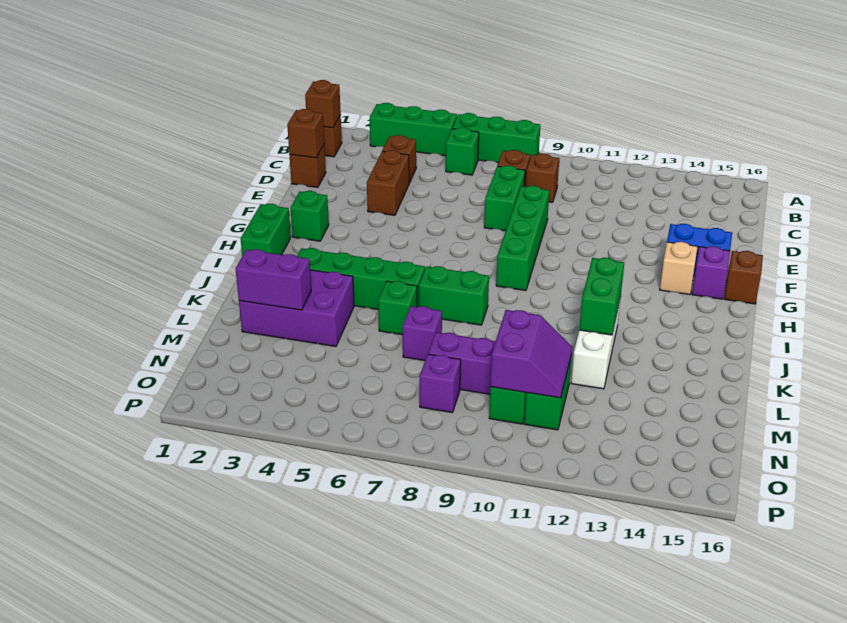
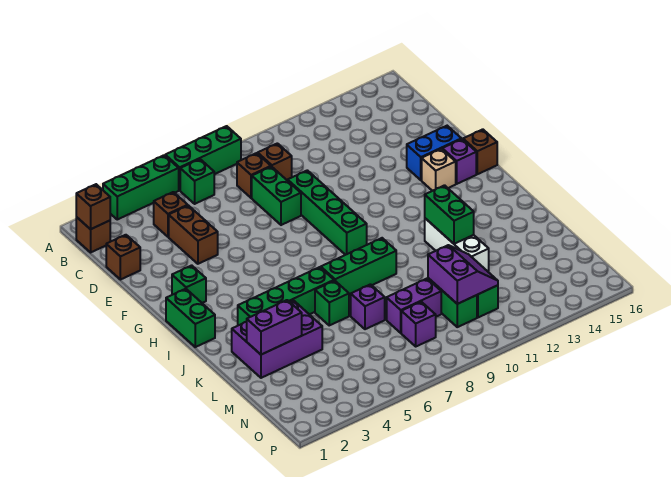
brown 1x1 brick [287,109,324,158] -> none
green 1x2 brick [419,266,489,325] -> green 1x3 brick [321,238,396,296]

